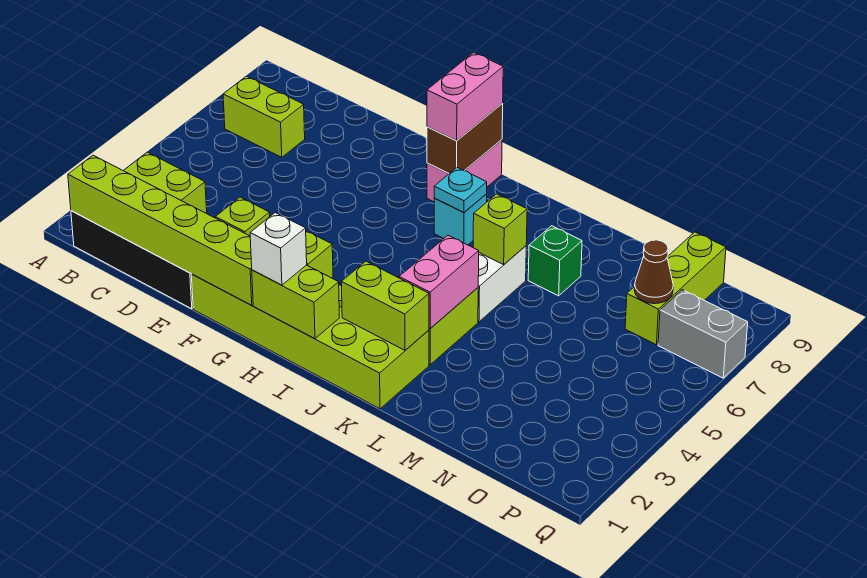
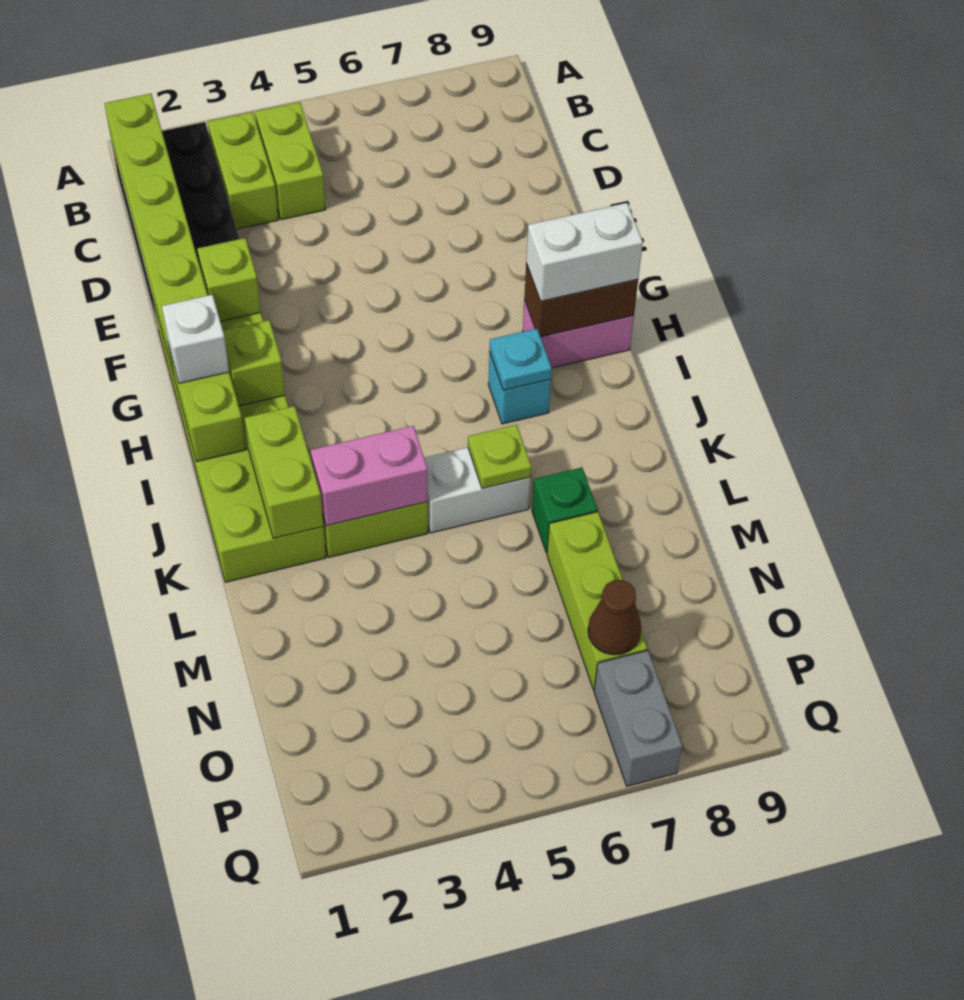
lime 1x2 brick [223,76,305,157] -> lime 1x2 brick moved to [255,102,326,220]
pink 1x2 brick [427,53,503,141] -> white 1x2 brick [526,203,643,301]
lime 1x1 brick [473,194,527,265] -> lime 1x1 plate [468,425,531,489]
lime 1x3 brick [625,232,726,345] -> lime 1x3 brick turned to [547,512,647,690]

